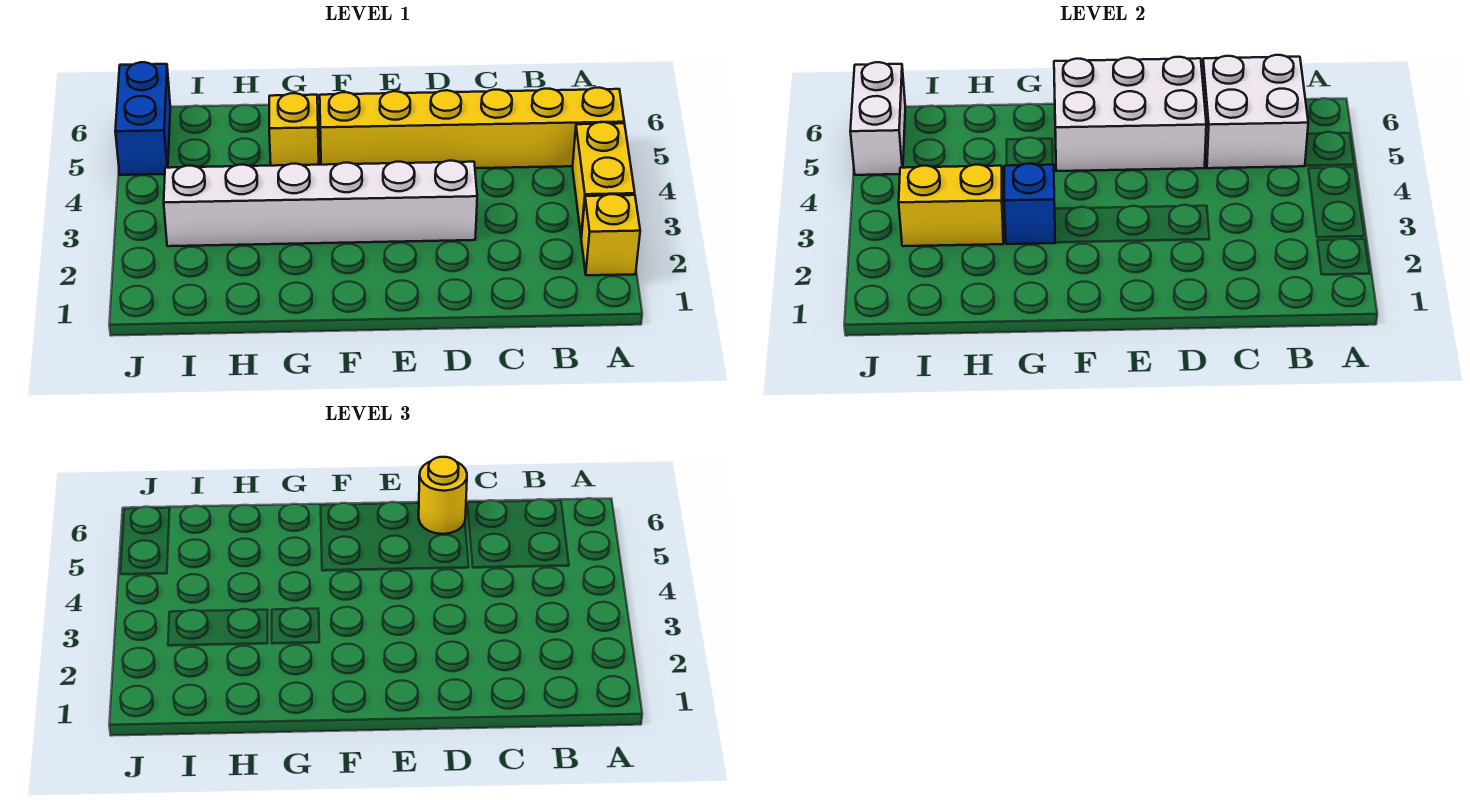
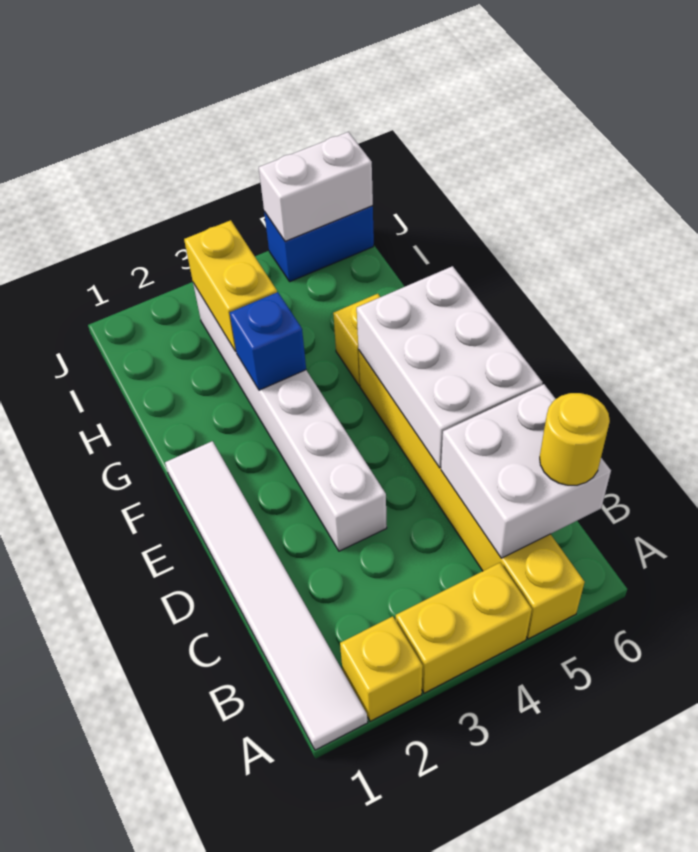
none -> white 1x6 tile [165,441,368,750]
yellow 1x1 round brick [419,457,467,534] -> yellow 1x1 round brick moved to [540,393,610,485]

